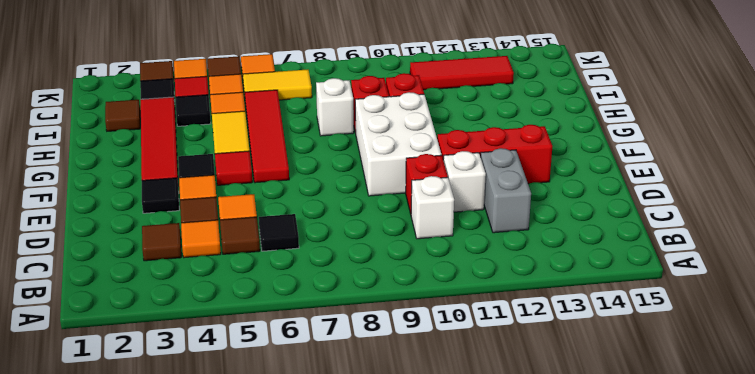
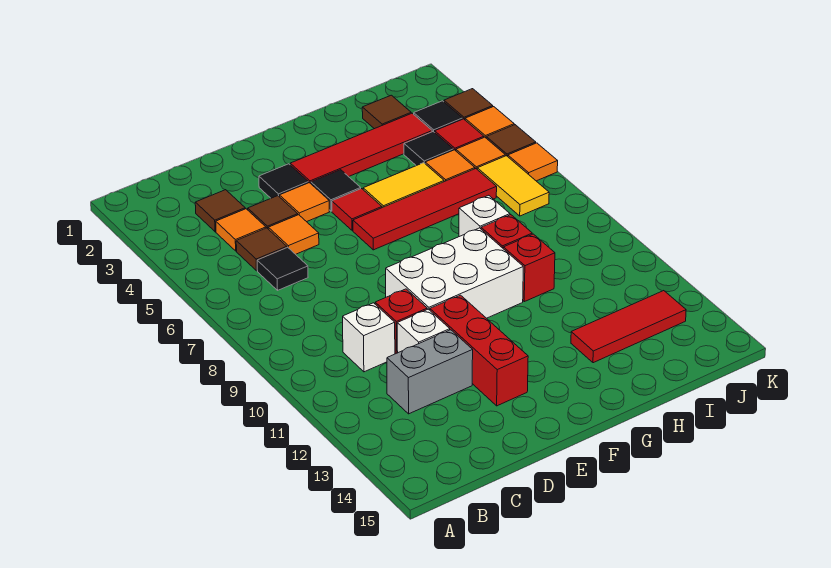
red 1x3 tile [410,56,514,90] -> red 1x3 tile turned to [571,291,686,363]

